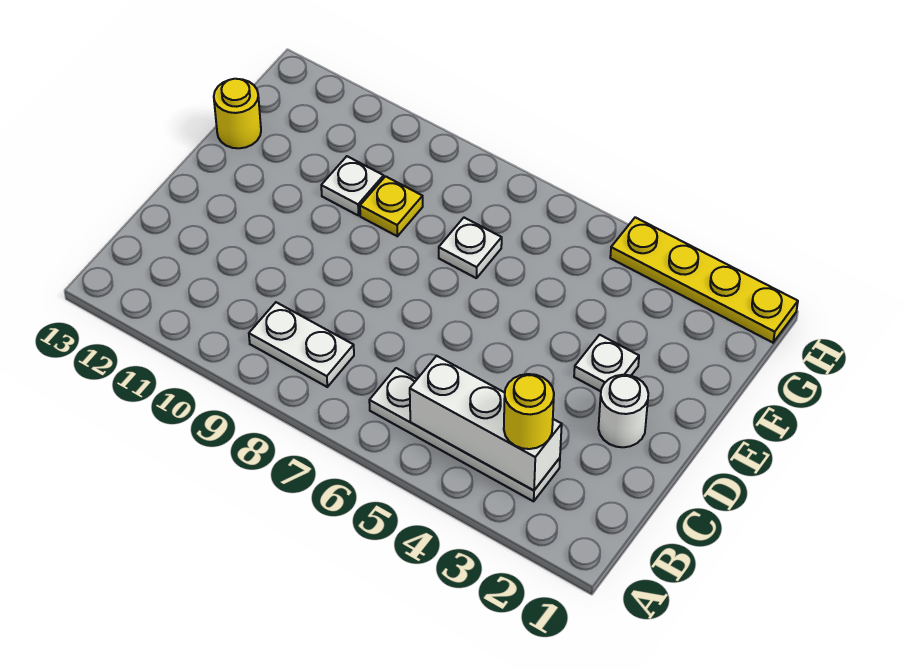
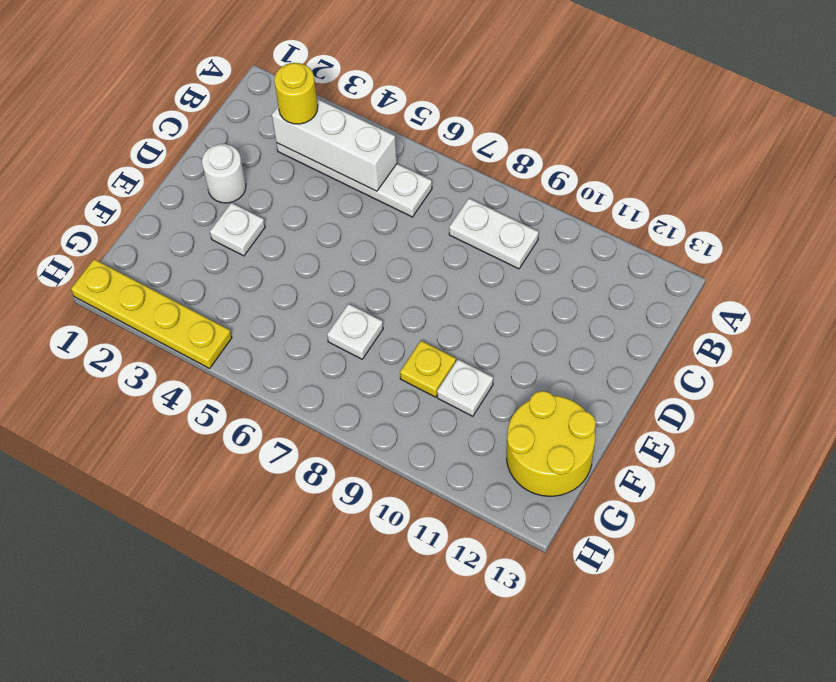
yellow 1x1 round brick [214,79,261,148] -> yellow 2x2 round brick [507,391,596,496]

